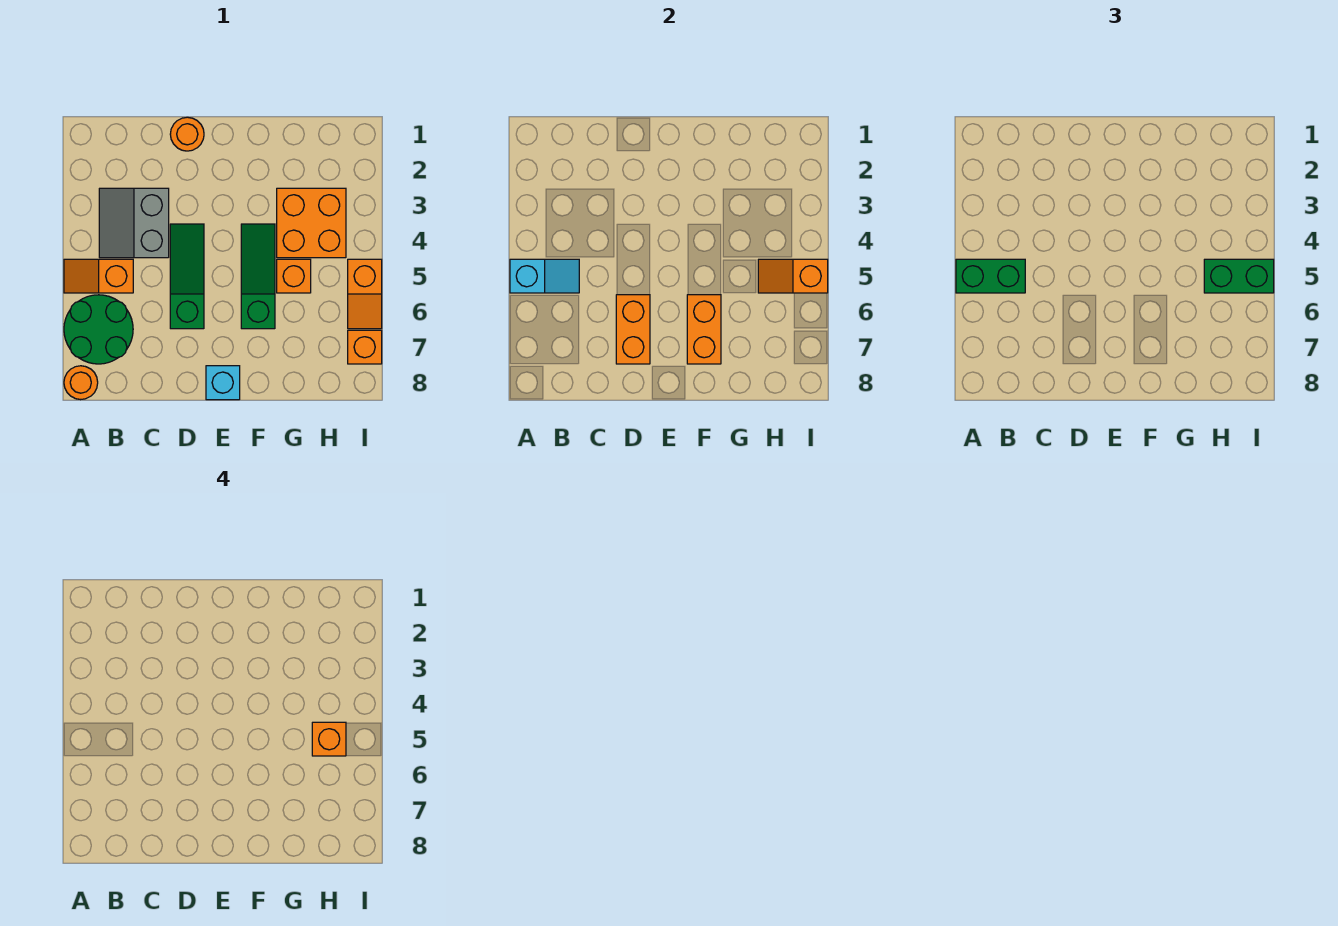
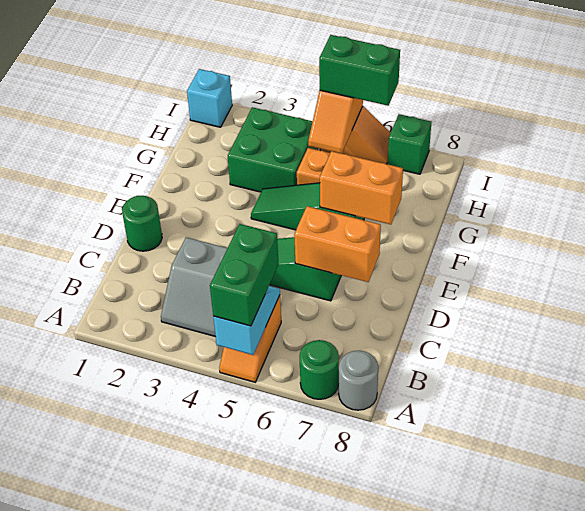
green 2x2 round brick [64,295,133,364] -> green 1x1 round brick [299,340,339,399]
orange 1x1 round brick [64,366,98,400] -> grey 1x1 round brick [339,351,378,410]
orange 1x1 round brick [170,117,204,151] -> green 1x1 round brick [122,196,162,251]
cyan 1x1 brick [206,366,240,400] -> cyan 1x1 brick moved to [187,69,232,127]
orange 2x2 brick [277,188,346,258] -> green 2x2 brick [228,107,318,192]
green 1x2 brick [1204,259,1274,293] -> green 1x2 brick turned to [319,35,400,106]
orange 1x1 brick [312,722,346,756] -> none
orange 1x1 brick [348,330,382,364] -> green 1x1 brick [388,114,431,174]

